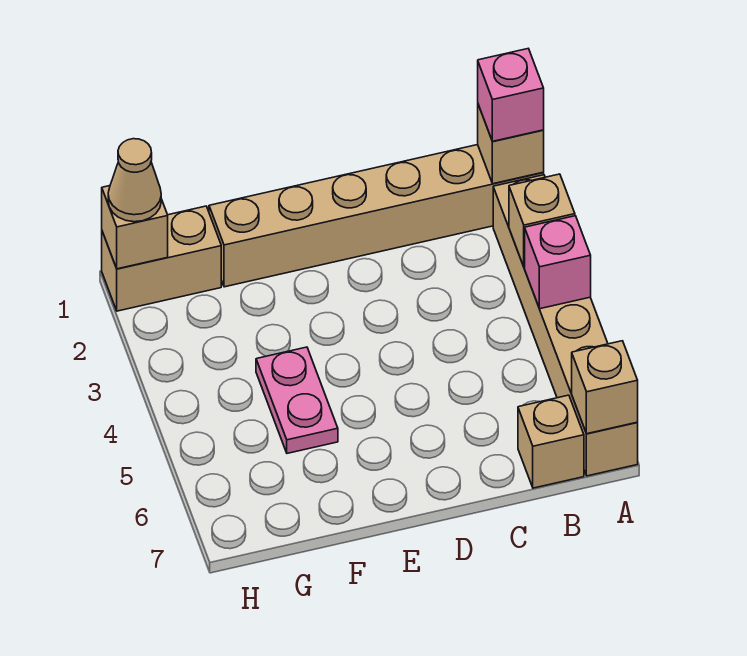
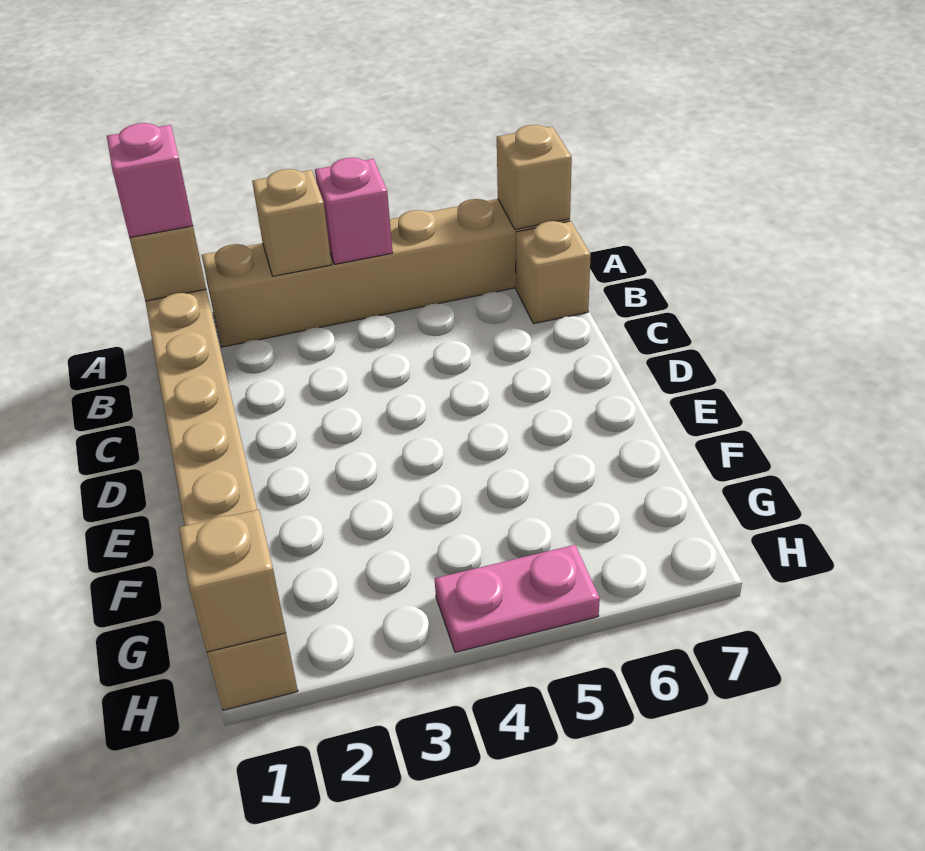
pink 1x2 plate [256,347,338,453] -> pink 1x2 plate moved to [435,545,600,652]
tan 1x1 cone [108,139,161,222] -> none

